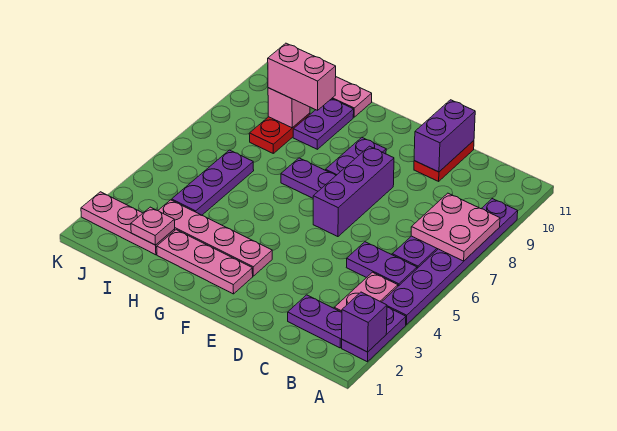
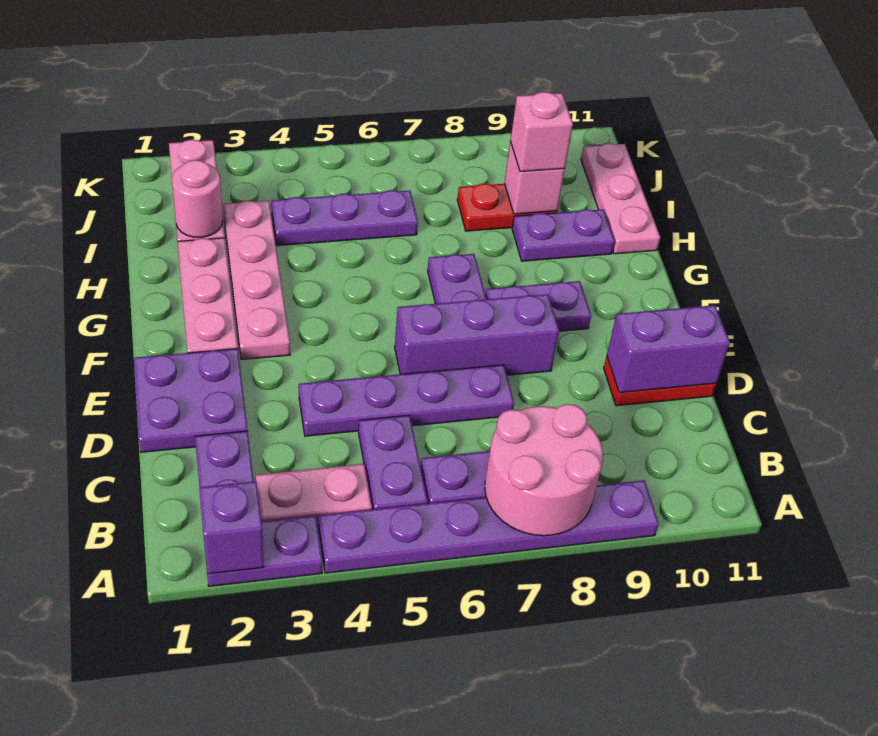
pink 2x2 plate [411,193,500,261] -> pink 2x2 round brick [485,404,603,536]
none -> purple 2x2 plate [134,349,248,452]
none -> purple 1x4 plate [299,365,514,436]
pink 1x2 brick [268,43,336,110] -> pink 1x1 brick [510,92,573,172]
pink 1x1 plate [131,207,175,245] -> pink 1x1 round brick [172,160,223,237]

